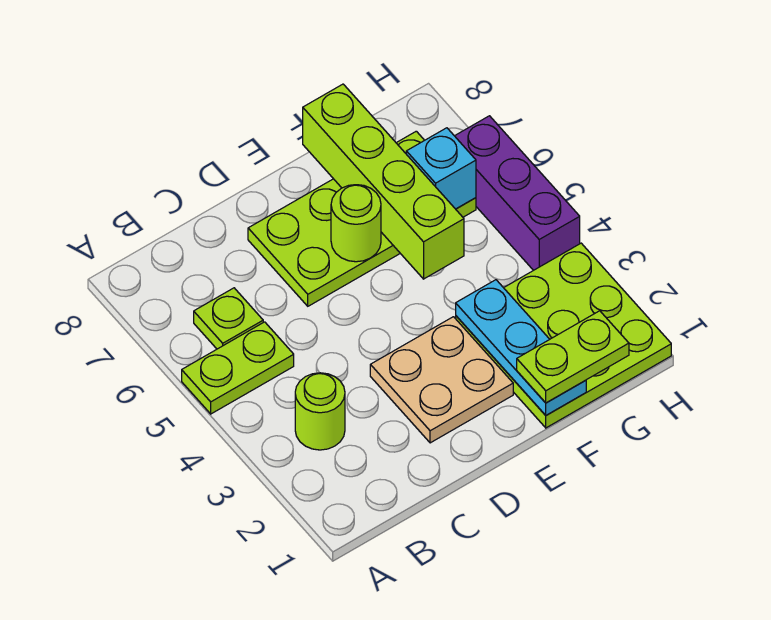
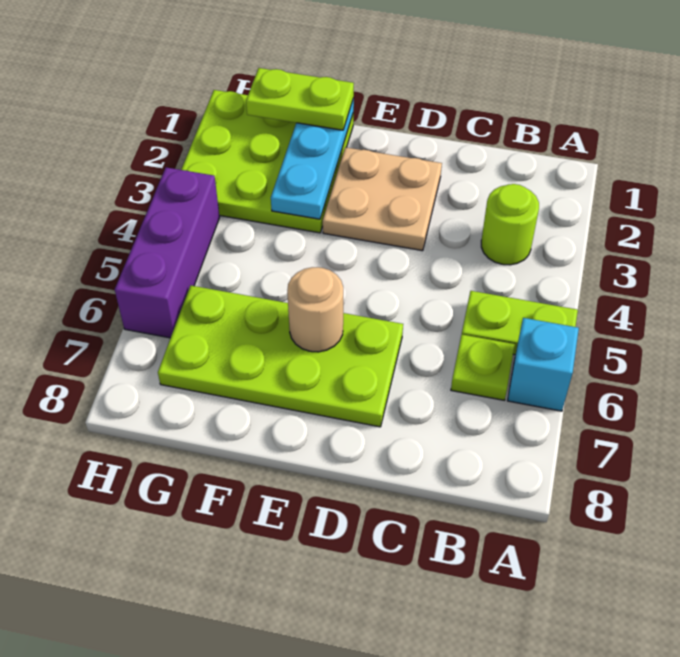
lime 1x1 round brick [331,185,381,262] -> tan 1x1 round brick [287,267,343,352]
lime 1x4 brick [303,84,464,279] -> none
cyan 1x1 brick [406,128,476,209] -> cyan 1x1 brick moved to [508,318,579,411]

